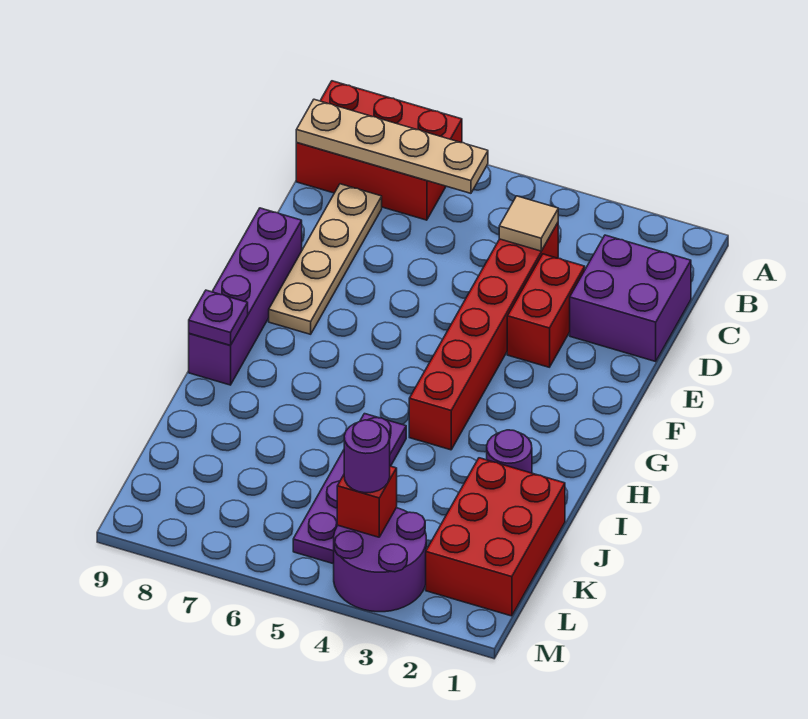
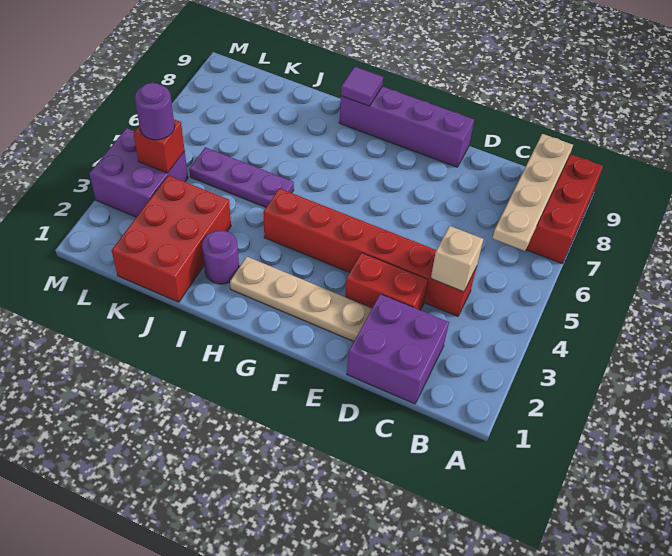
tan 1x1 tile [499,196,558,251] -> tan 1x1 brick [431,226,483,292]
tan 1x4 plate [269,184,382,334] -> tan 1x4 plate moved to [230,256,372,341]
purple 1x1 plate [189,290,248,346] -> purple 1x1 tile [341,67,383,106]
purple 1x4 plate [293,414,406,564] -> purple 1x3 plate [189,147,294,207]
red 2x3 brick [426,458,565,616] -> red 2x3 brick turned to [112,175,231,302]
purple 2x2 round brick [334,508,426,612] -> purple 2x2 brick [89,128,188,217]

